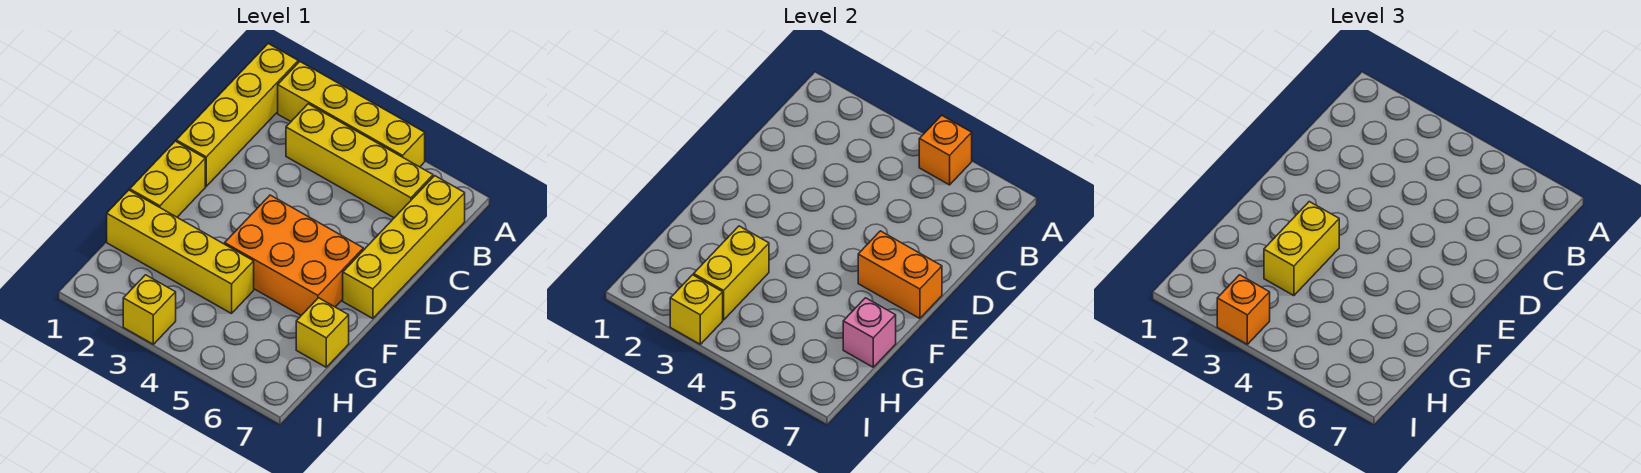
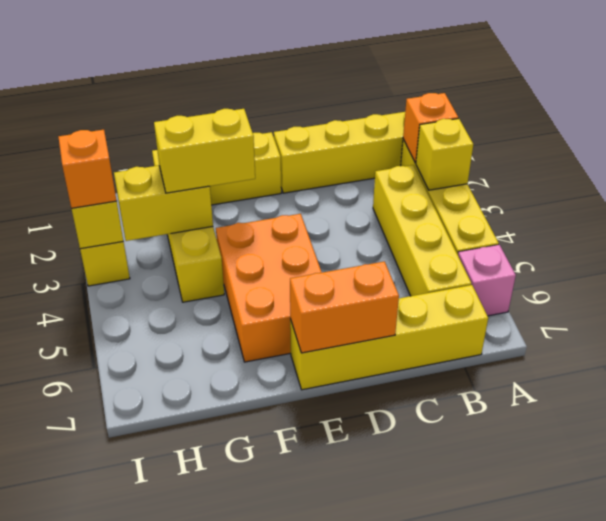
orange 1x1 brick [919,115,972,185] -> orange 1x1 brick moved to [403,93,458,163]
orange 1x2 brick [858,231,942,319] -> orange 1x2 brick turned to [290,261,399,353]
yellow 1x1 brick [296,298,349,367] -> yellow 1x1 brick moved to [416,118,473,190]
pink 1x1 brick [843,298,896,367] -> pink 1x1 brick moved to [458,245,516,316]

